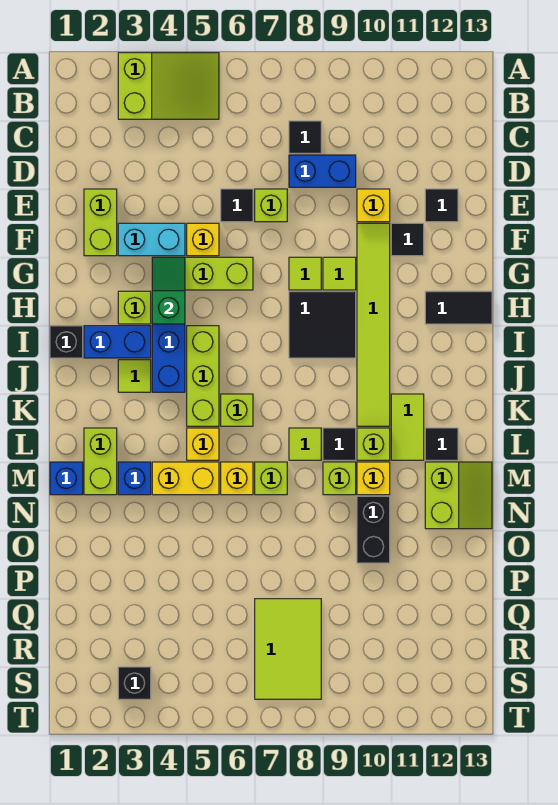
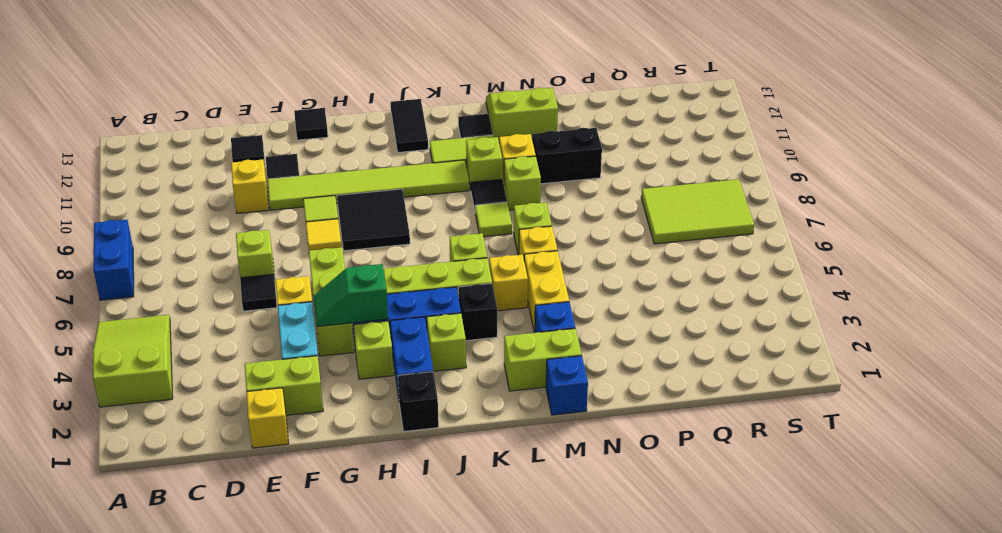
black 1x1 tile [289,121,321,153] -> black 1x1 tile moved to [294,108,328,140]
blue 1x2 brick [289,155,356,187] -> blue 1x2 brick moved to [94,220,134,300]
none -> yellow 1x1 brick [247,388,288,448]
lime 1x1 tile [289,257,321,290] -> yellow 1x1 tile [306,219,341,251]
black 1x2 tile [425,291,492,324] -> black 1x2 tile moved to [391,99,428,152]
lime 1x1 tile [118,360,151,392] -> lime 1x1 brick [427,313,466,371]
black 1x1 brick [118,667,151,699] -> black 1x1 brick moved to [458,283,497,341]

